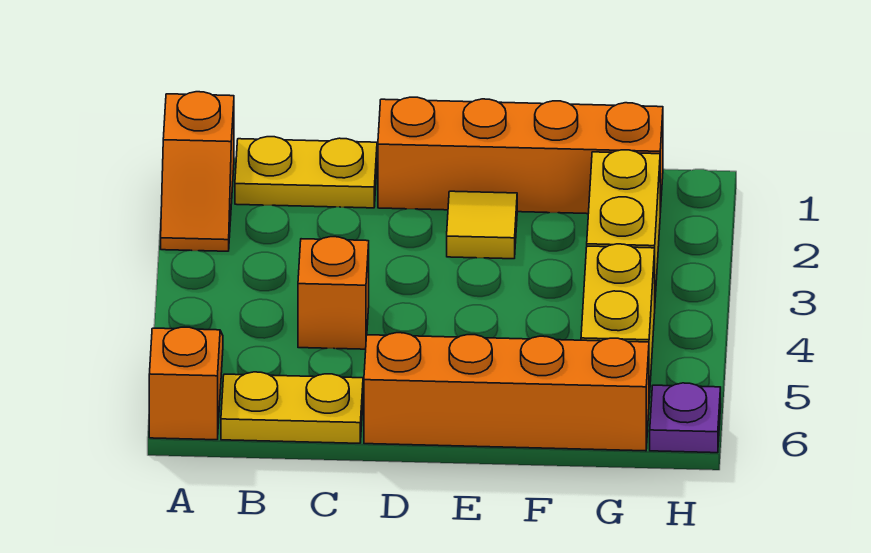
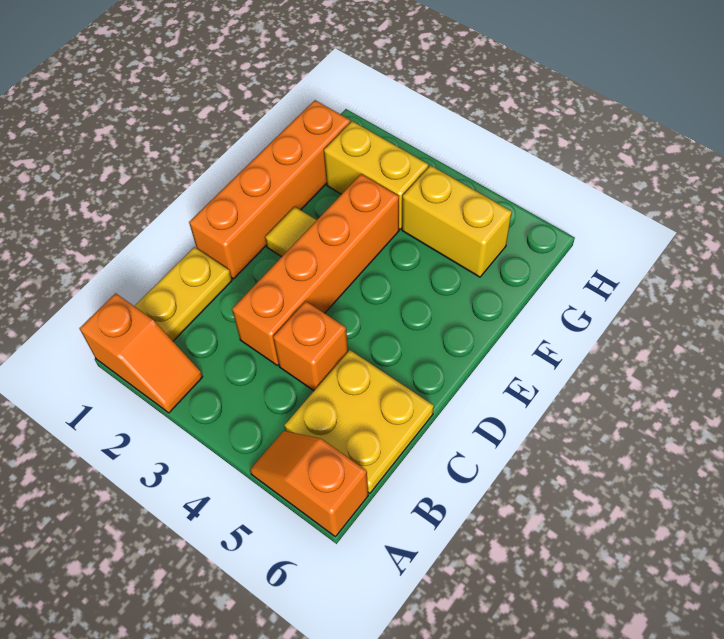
yellow 1x2 plate [221,372,363,443] -> yellow 2x2 plate [284,350,434,493]
orange 1x4 brick [364,333,649,451] -> orange 1x4 brick moved to [232,174,399,365]
purple 1x1 plate [650,383,721,453] -> none

